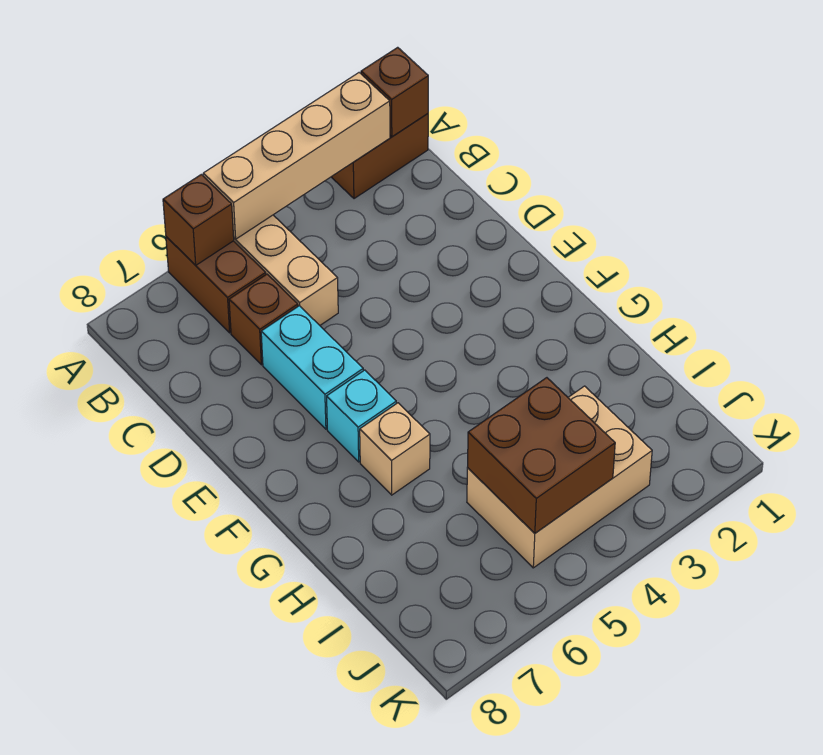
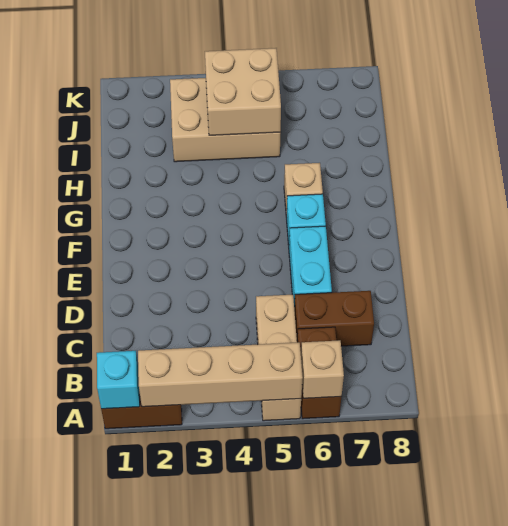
brown 1x1 brick [361,47,428,137] -> cyan 1x1 brick [97,351,140,409]
brown 1x1 brick [163,174,234,265] -> tan 1x1 brick [301,340,344,398]
brown 1x1 brick [229,274,298,365] -> brown 1x2 brick [294,291,374,346]
brown 2x2 brick [468,378,615,533] -> tan 2x2 brick [205,48,281,135]

